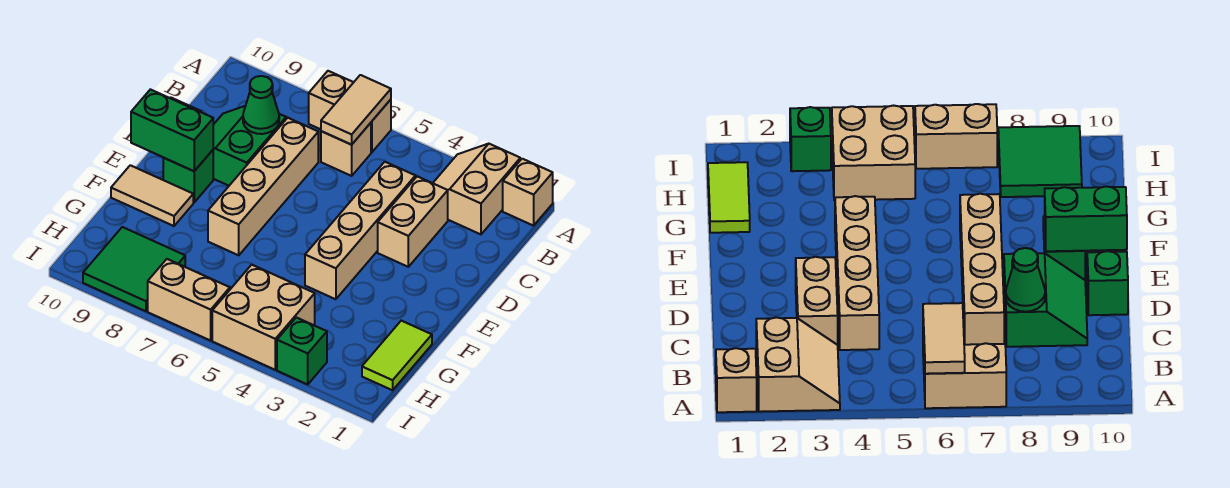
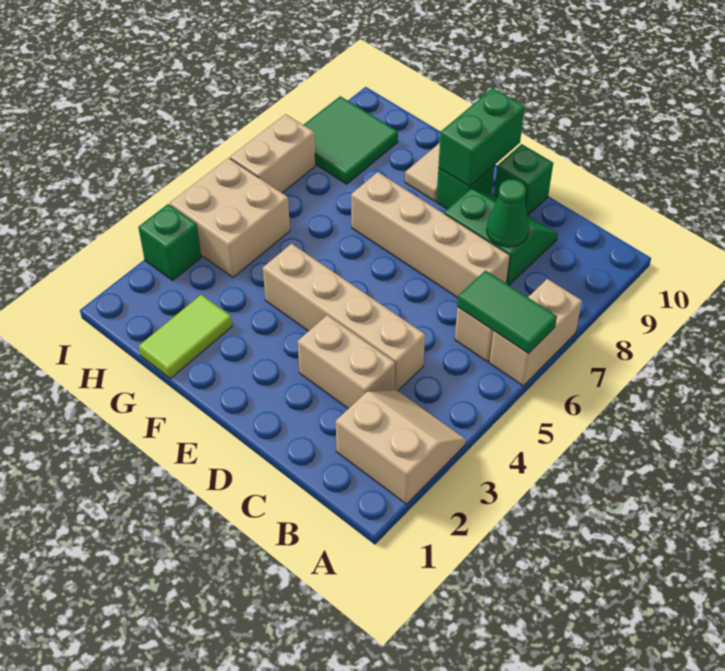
tan 1x1 brick [503,159,553,226] -> none
tan 1x2 tile [321,75,391,145] -> green 1x2 tile [457,270,557,354]
lime 1x2 tile [362,321,432,390] -> lime 1x2 tile turned to [139,295,232,378]

